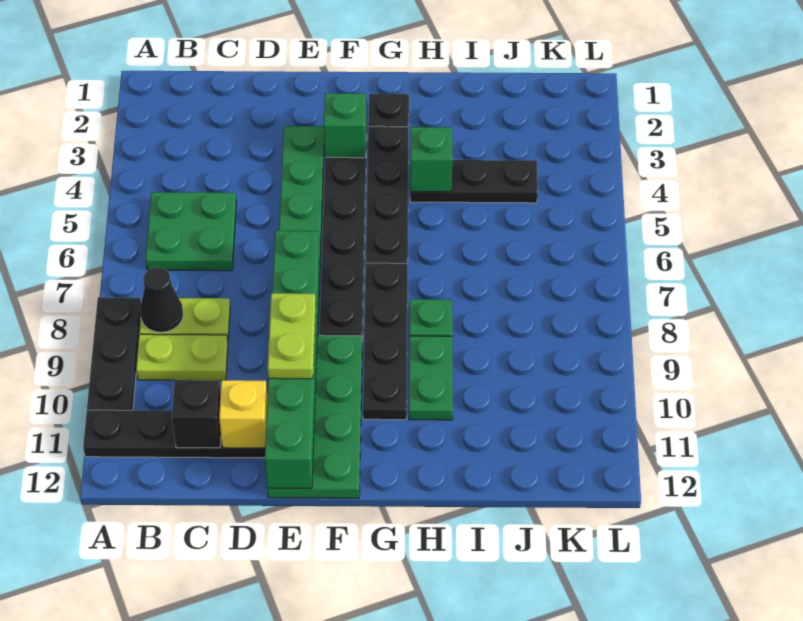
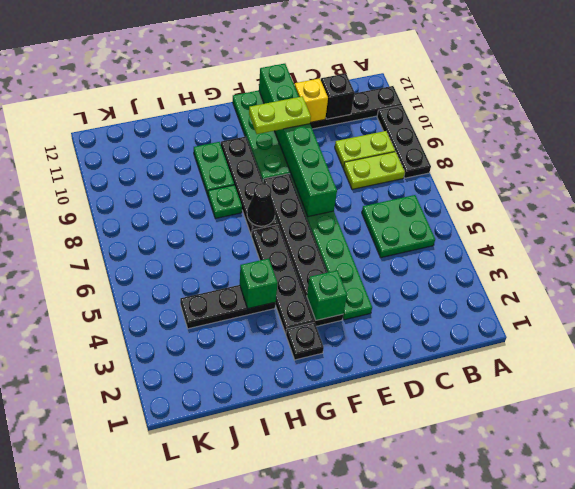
black 1x1 cone [140,267,183,332] -> black 1x1 cone moved to [247,183,275,226]
lime 1x2 plate [268,293,316,379] -> lime 1x2 plate turned to [249,96,311,134]

